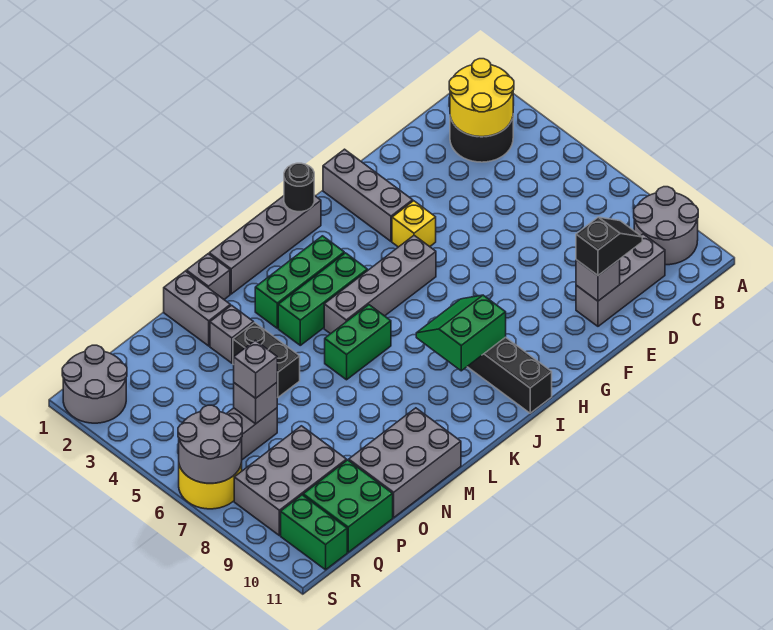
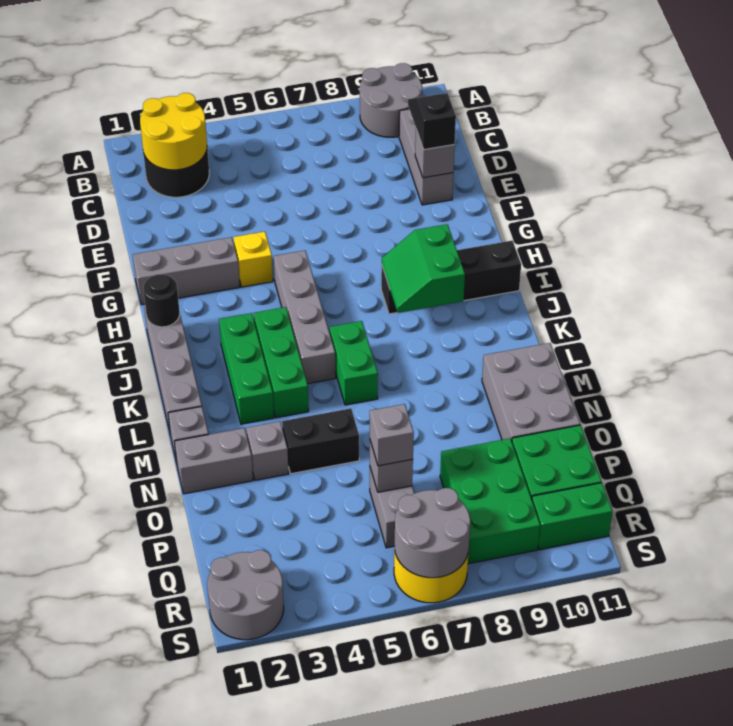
grey 2x3 brick [234,426,347,535] -> green 2x3 brick [440,438,540,564]

